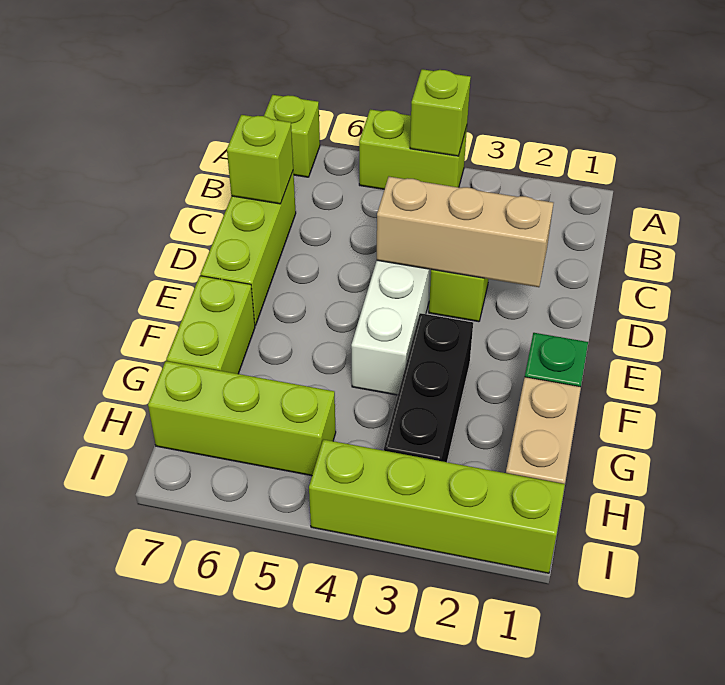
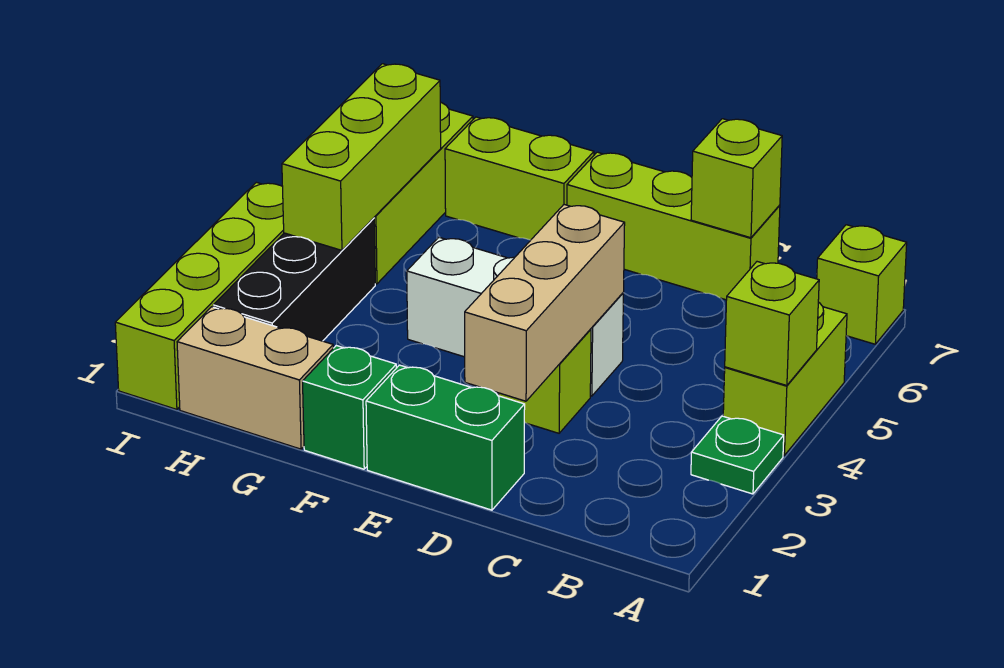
none -> green 1x1 plate [691,416,784,494]
none -> green 1x2 brick [366,365,525,510]
black 1x3 brick [384,313,473,462] -> black 1x3 brick turned to [213,218,375,341]
none -> lime 1x3 brick [282,64,441,250]

